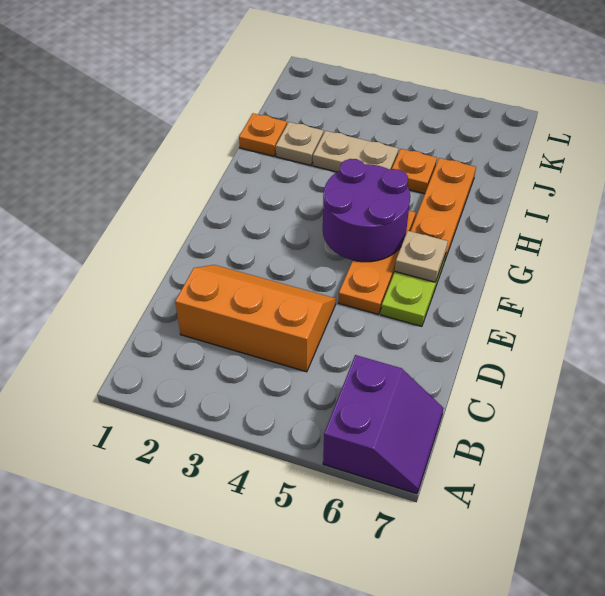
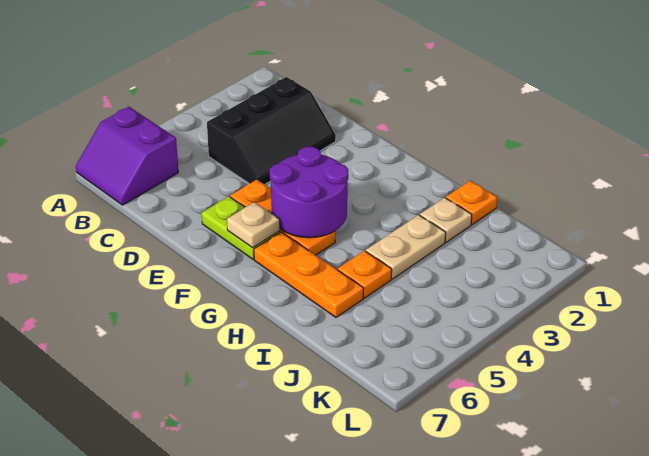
orange 2x3 slope [175,265,336,372] -> black 2x3 slope [207,77,336,184]

